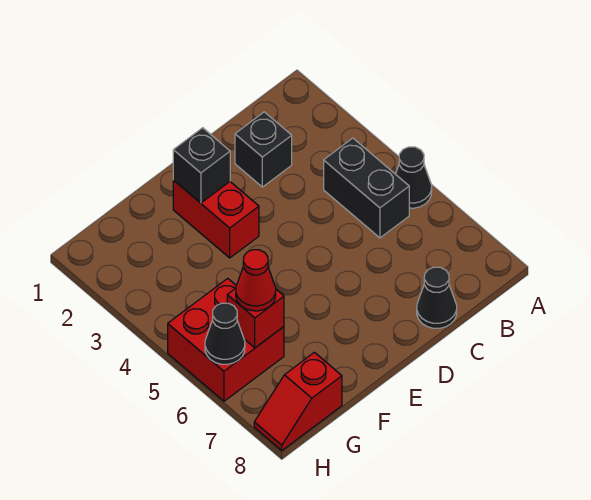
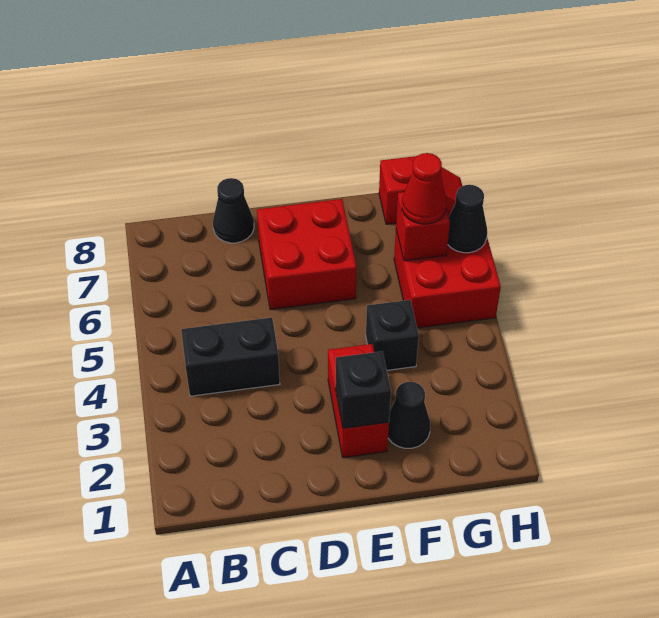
black 1x1 cone [396,147,432,208] -> black 1x1 cone moved to [388,382,430,448]
black 1x2 brick [324,138,409,238] -> black 1x2 brick turned to [181,317,280,396]
black 1x1 brick [235,112,292,187] -> black 1x1 brick moved to [366,300,419,370]
none -> red 2x2 brick [257,199,357,310]

